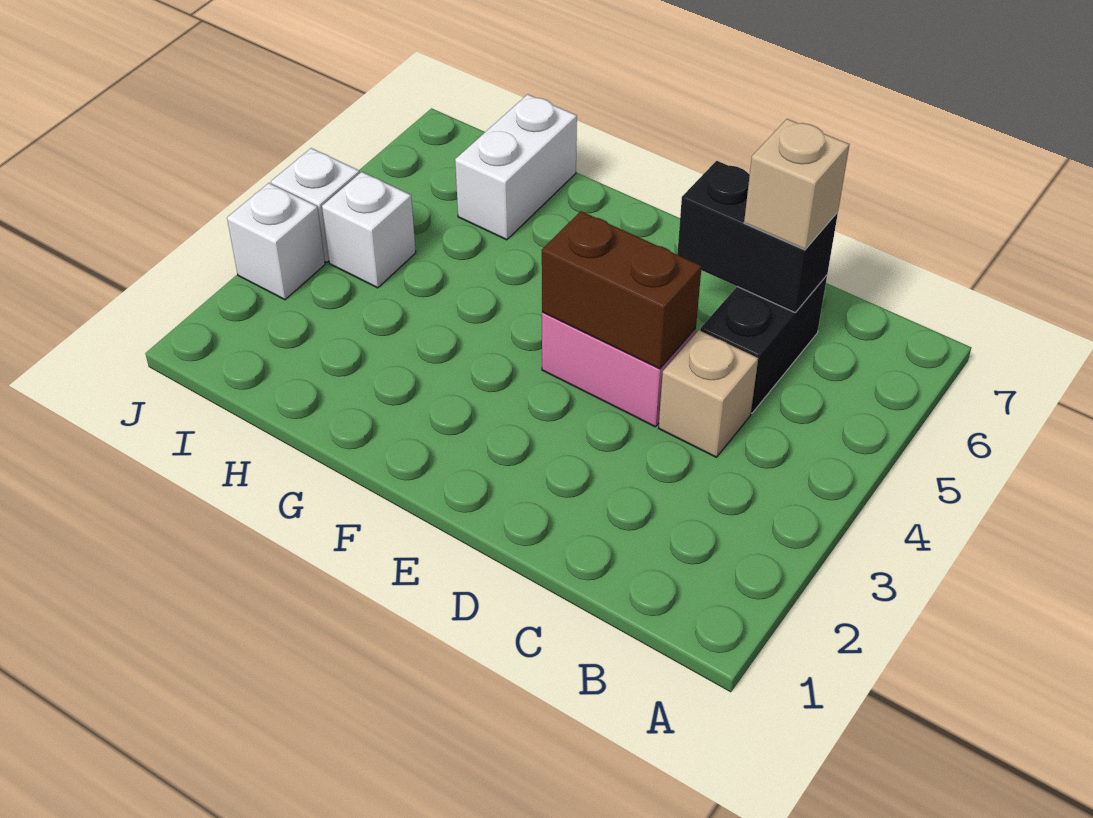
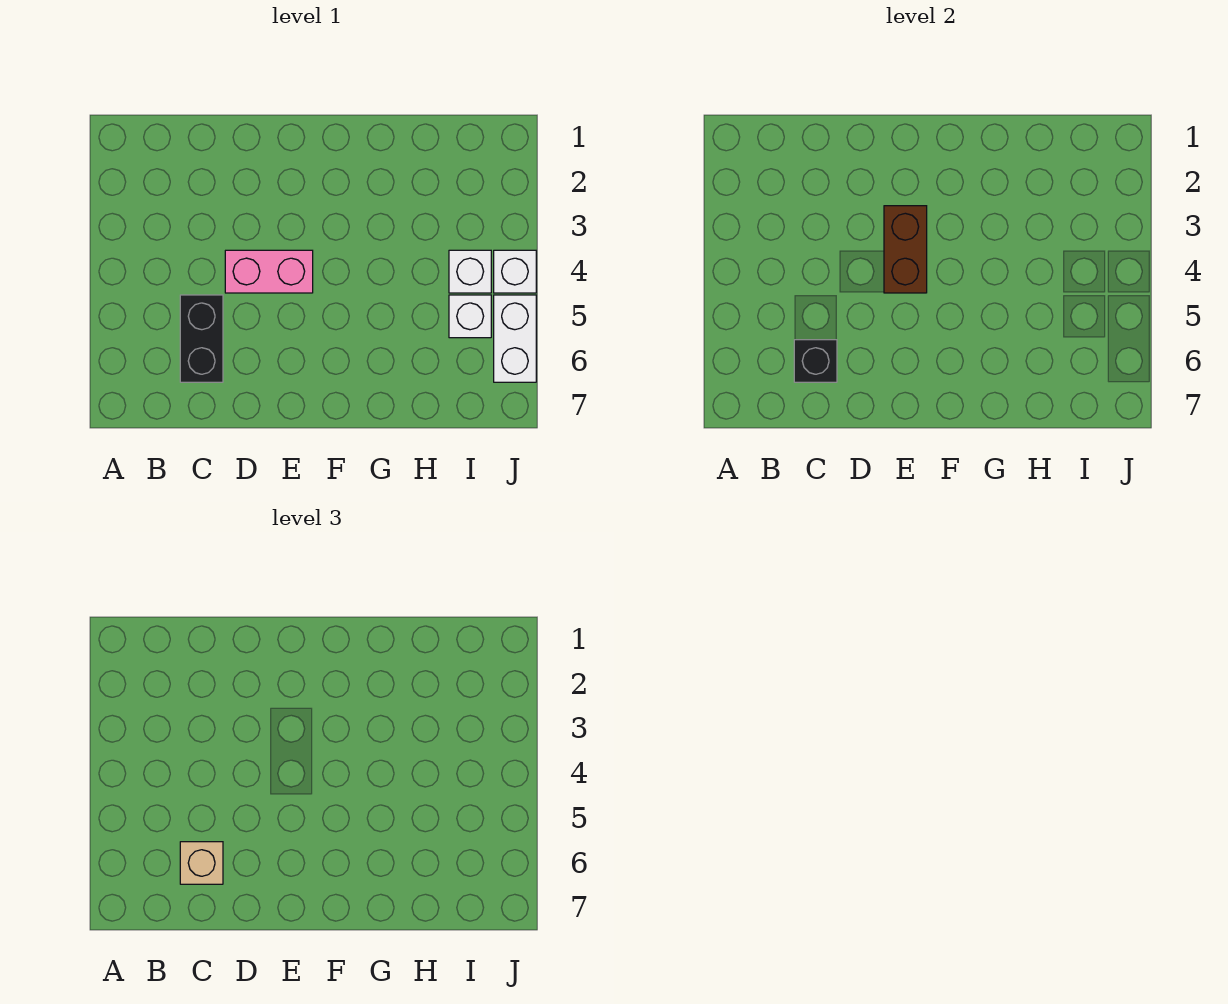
tan 1x1 brick [659,330,758,457] -> none
black 1x2 brick [677,161,838,312] -> black 1x1 brick [794,340,837,382]
brown 1x2 brick [542,211,702,369] -> brown 1x2 brick turned to [884,206,927,293]
white 1x2 brick [455,94,577,240] -> white 1x2 brick moved to [494,295,536,382]
white 1x1 brick [227,183,325,300] -> white 1x1 brick moved to [449,295,491,338]

